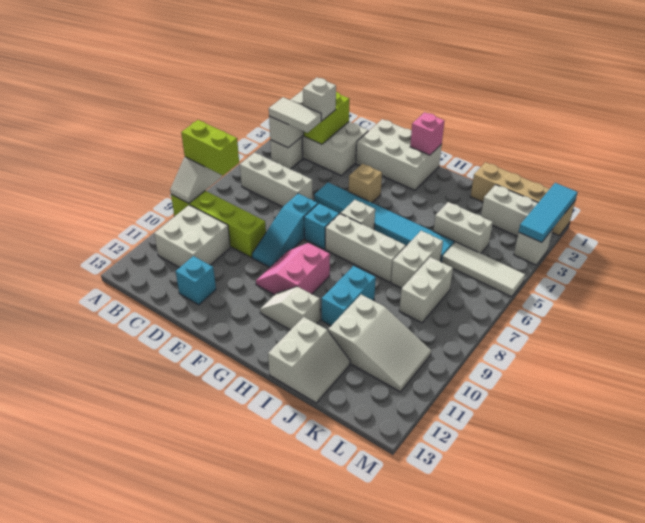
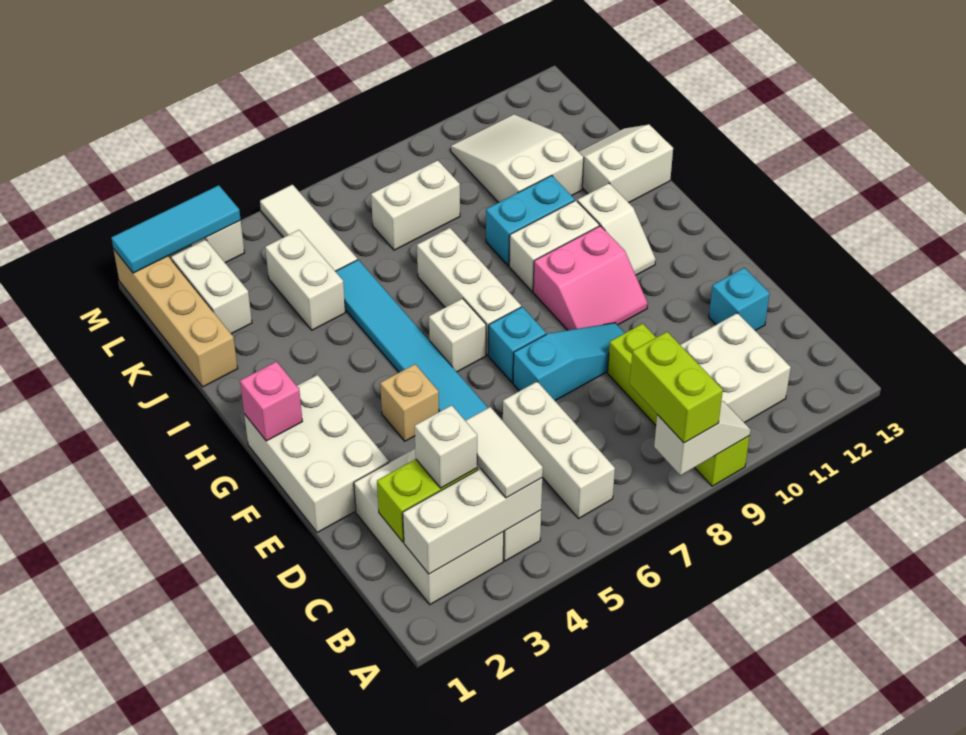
white 1x2 brick [391,231,443,288] -> white 1x2 brick moved to [509,201,599,292]

